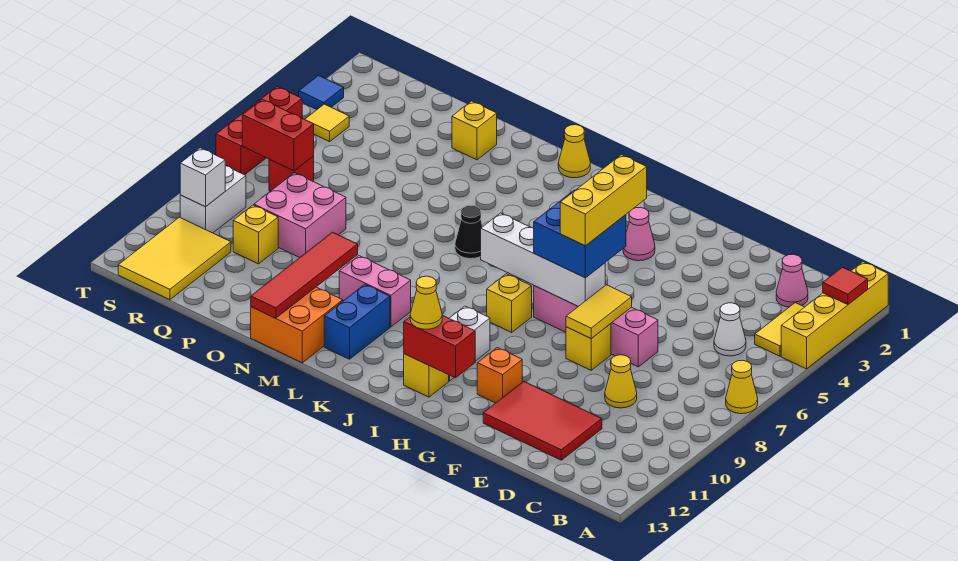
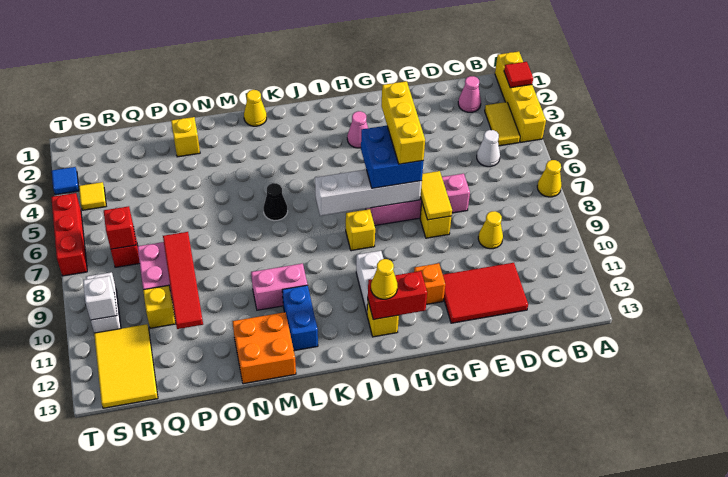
red 1x4 tile [251,232,358,318] -> red 1x4 tile moved to [163,232,203,329]
red 1x2 brick [242,99,314,171] -> red 1x1 brick [104,206,136,249]

